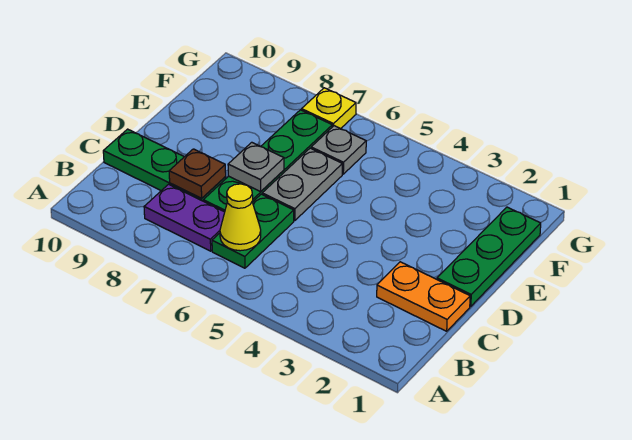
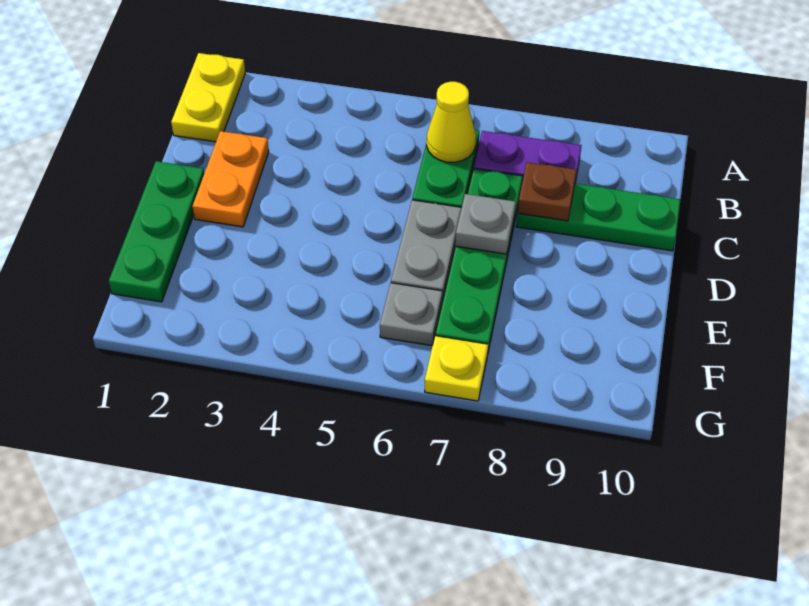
none -> yellow 1x2 plate [171,53,245,142]
orange 1x2 plate [377,262,470,331] -> orange 1x2 plate turned to [193,131,269,227]

